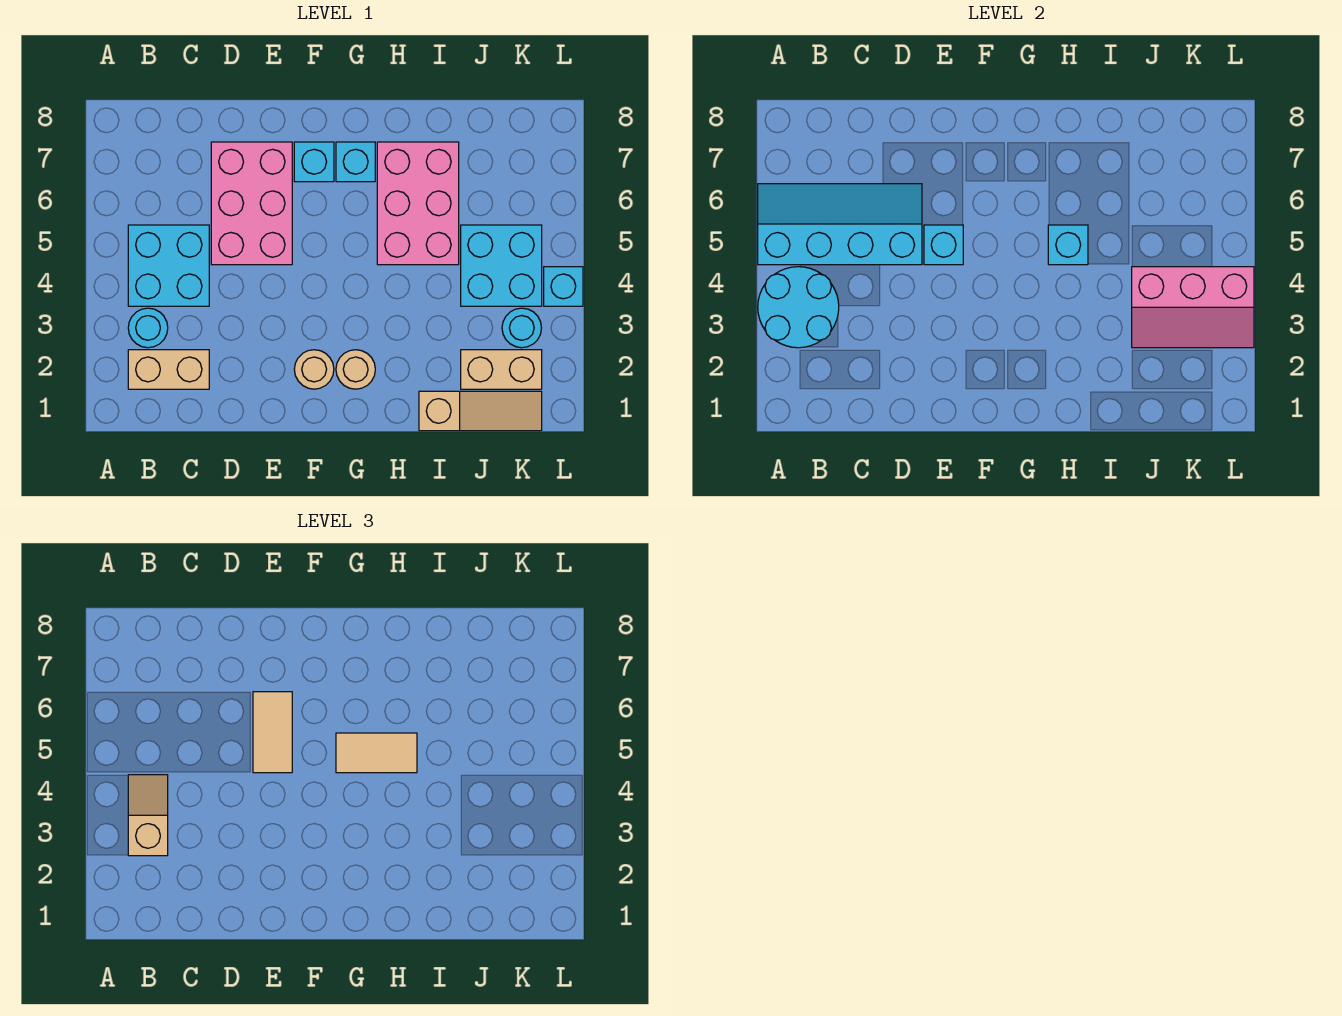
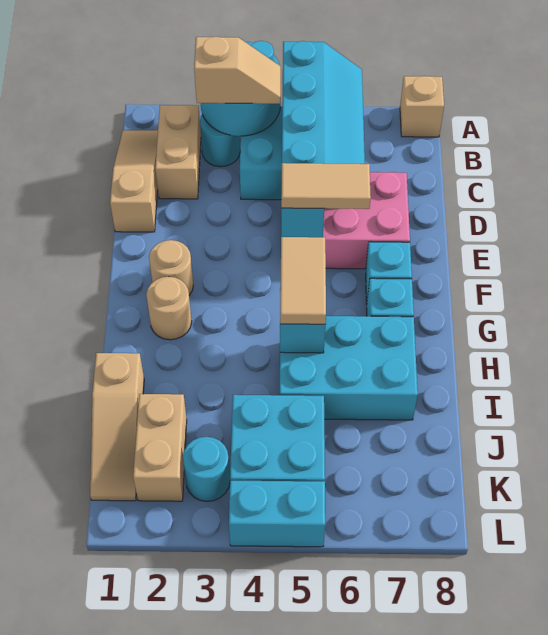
none -> tan 1x1 brick [400,76,444,137]
none -> tan 1x3 slope [110,130,158,232]
pink 2x3 brick [377,142,459,265] -> cyan 2x3 brick [280,316,418,420]
pink 2x3 slope [1132,267,1254,348] -> none
cyan 1x1 brick [544,267,583,306] -> cyan 1x2 brick [229,481,325,547]

